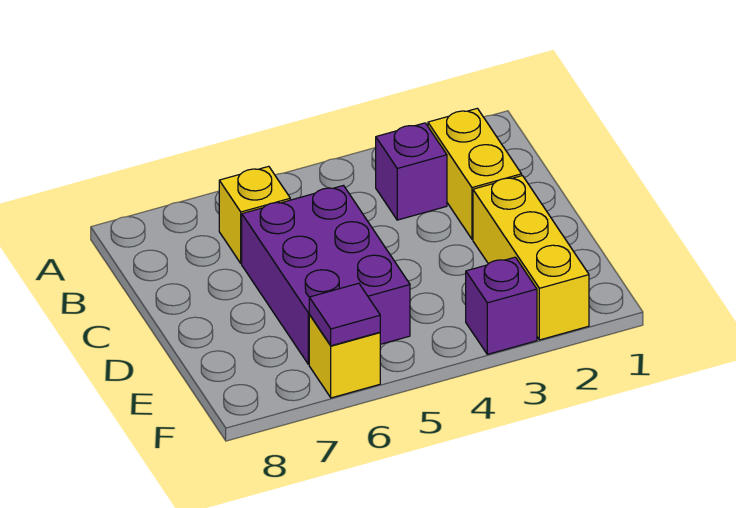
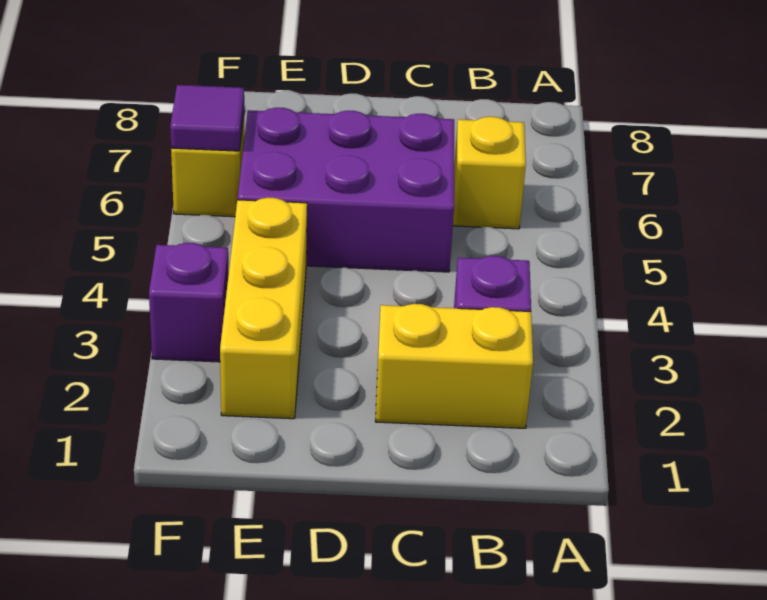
yellow 1x3 brick [473,176,589,340] -> yellow 1x3 brick turned to [220,198,307,419]

